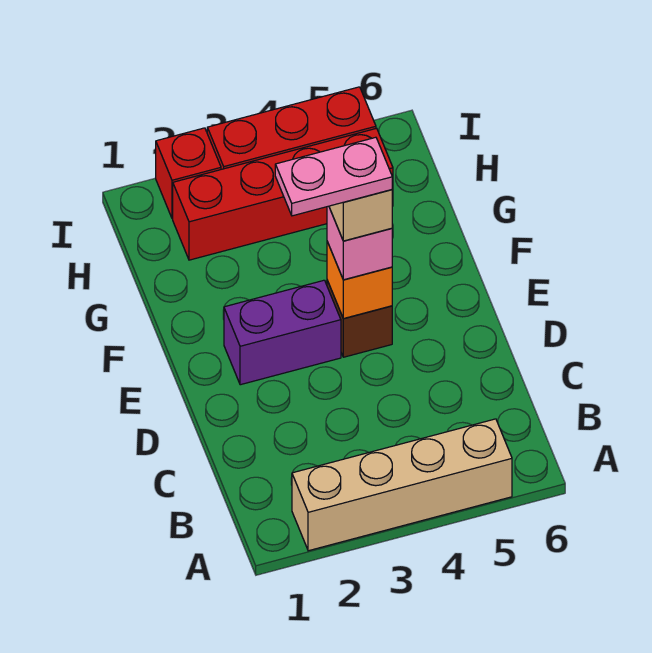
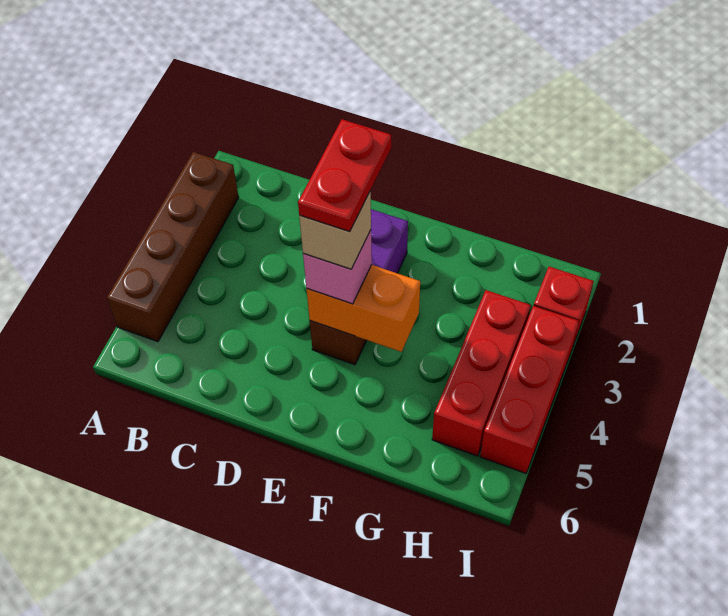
tan 1x4 brick [292,419,512,551] -> brown 1x4 brick [107,152,239,342]
pink 1x2 plate [275,137,392,216] -> red 1x2 plate [298,119,391,232]
orange 1x1 brick [327,242,392,319] -> orange 1x2 brick [306,265,420,352]
red 1x4 brick [173,128,393,260] -> red 1x3 brick [432,290,531,456]

